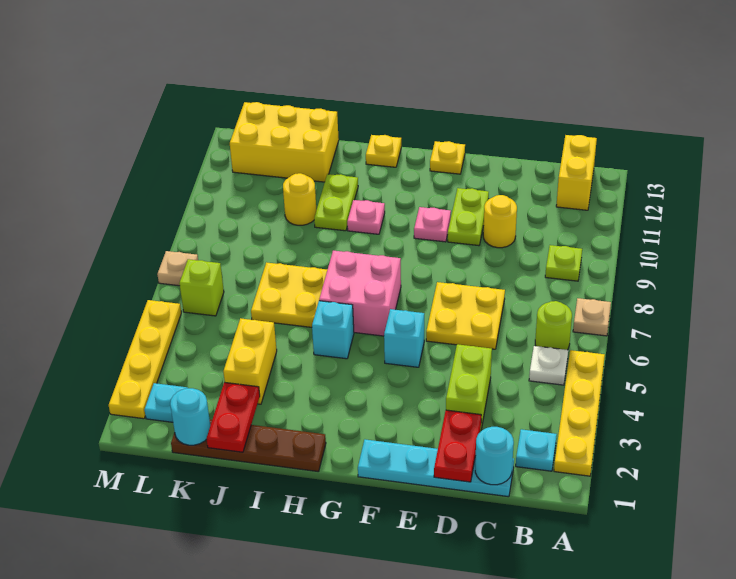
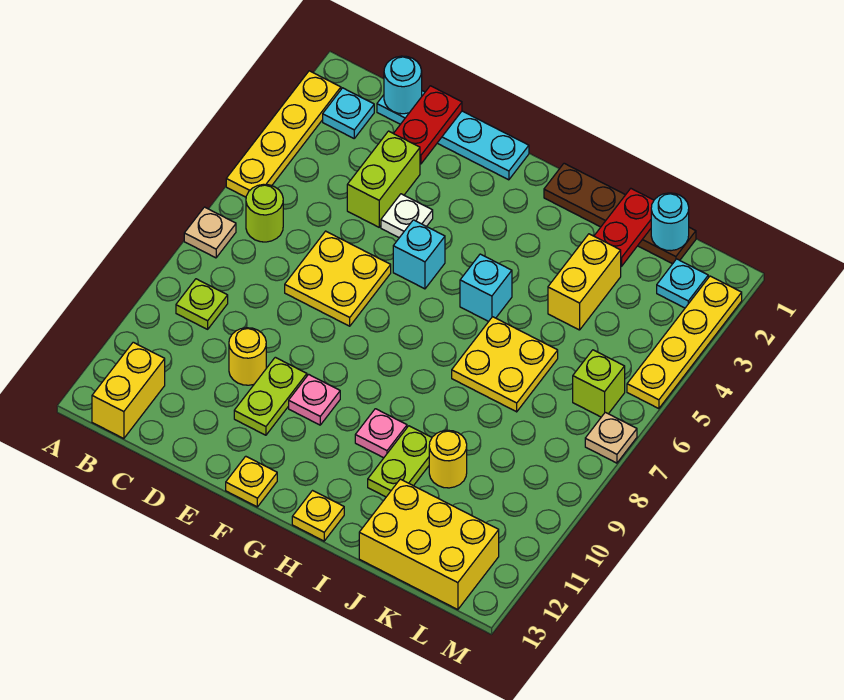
white 1x1 plate [529,346,568,385] -> white 1x1 plate moved to [381,194,433,238]
pink 2x2 brick [319,251,401,336] -> none

